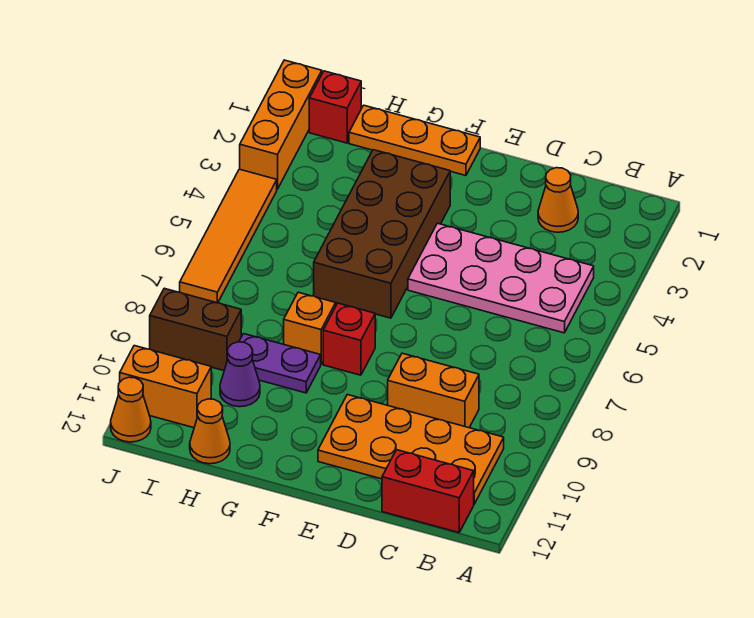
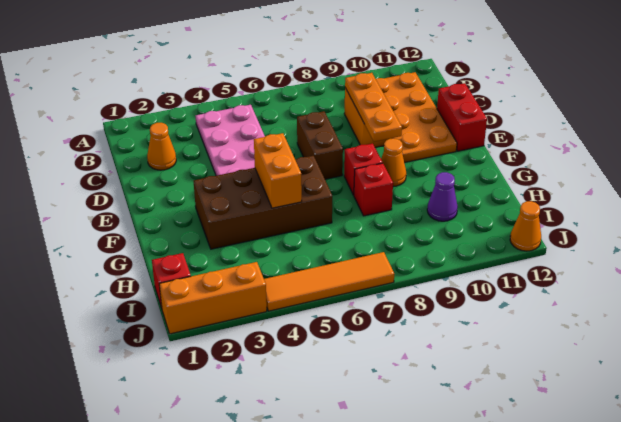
red 1x2 brick [382,450,474,533] -> red 1x2 brick moved to [437,83,487,151]
orange 1x3 plate [349,105,480,176] -> orange 1x3 plate moved to [345,73,402,142]
orange 1x1 brick [284,292,336,364] -> red 1x1 brick [354,163,393,216]
purple 1x2 plate [239,334,321,393] -> none
orange 1x1 cone [190,399,230,464] -> orange 1x1 cone moved to [381,139,406,186]
brown 1x2 brick [150,288,241,371] -> brown 1x2 brick moved to [297,111,343,179]
orange 1x2 brick [120,346,211,428] -> orange 1x2 brick moved to [254,133,302,208]

